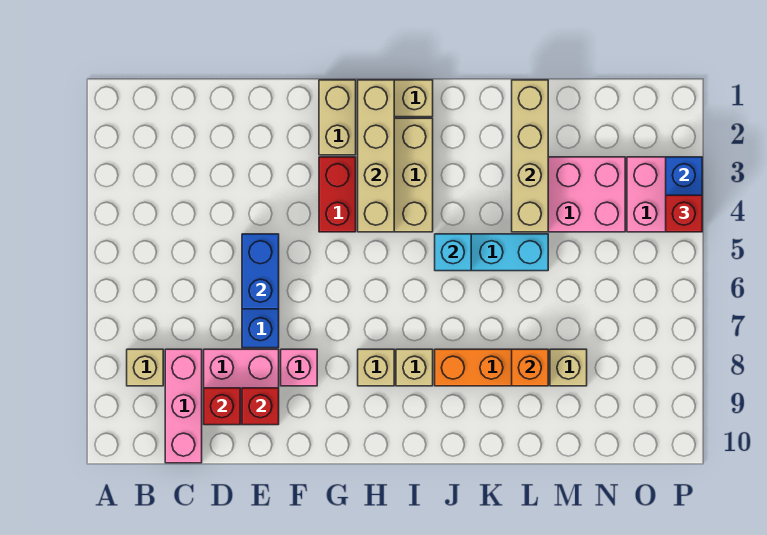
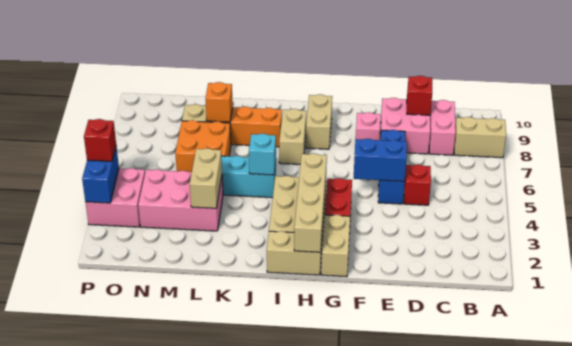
tan 1x1 brick [127,349,163,386] -> tan 1x2 brick [454,117,506,158]
pink 1x3 brick [165,349,202,463] -> pink 1x2 brick [429,100,456,155]
blue 1x2 brick [242,234,279,309] -> blue 1x2 brick turned to [354,139,407,181]
red 1x1 brick [242,388,279,425] -> red 1x1 brick moved to [404,165,431,205]
tan 1x1 brick [358,349,394,386] -> tan 1x2 brick [306,94,332,149]
tan 1x1 brick [396,349,433,386] -> tan 1x2 brick [279,109,306,164]
tan 1x4 brick [512,80,548,232] -> tan 1x2 brick [190,148,222,208]
none -> orange 2x2 brick [175,120,231,172]

